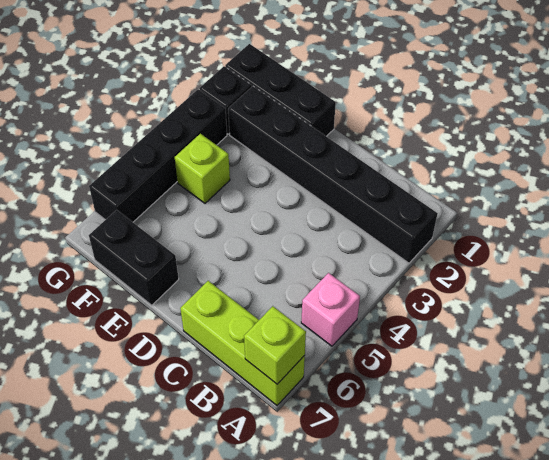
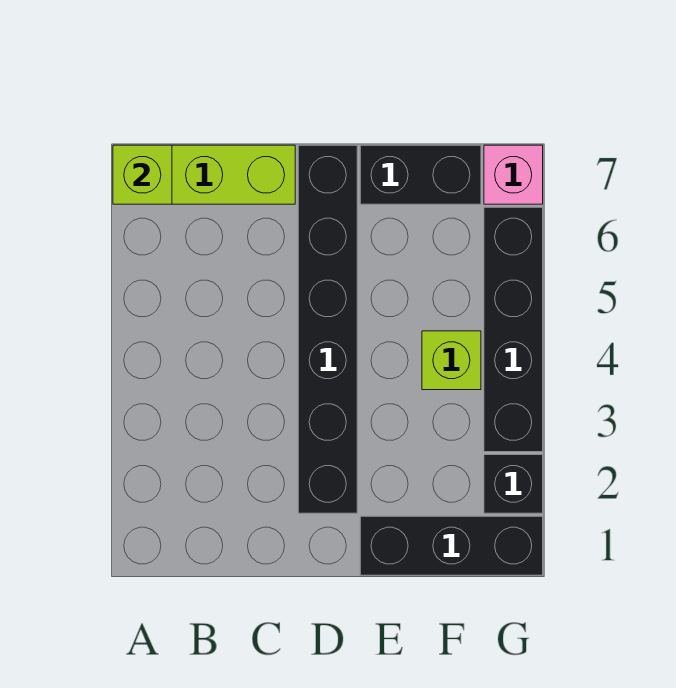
black 1x6 brick [228,86,438,263] -> black 1x6 brick turned to [298,145,357,513]
pink 1x1 brick [301,273,360,346] -> pink 1x1 brick moved to [484,145,543,204]

